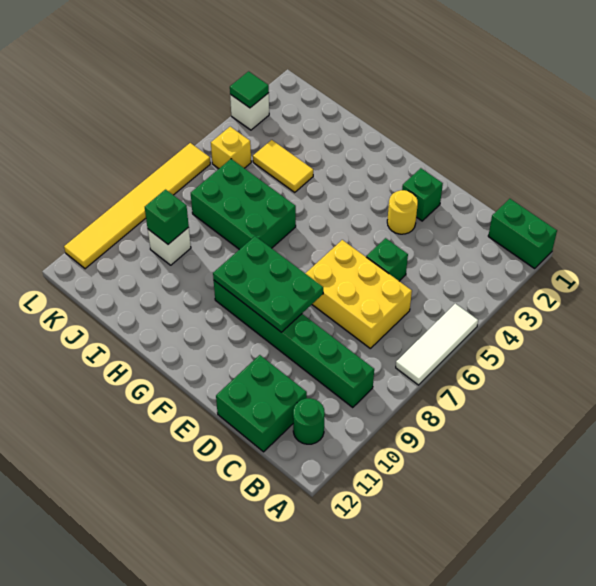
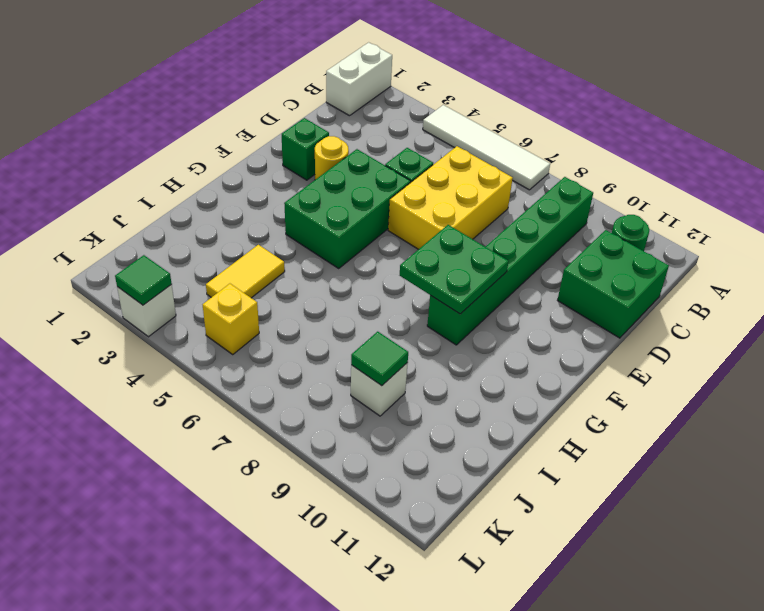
green 1x2 brick [488,199,557,269] -> white 1x2 brick [326,42,392,116]
white 1x3 tile [396,304,478,385] -> white 1x4 tile [423,105,550,190]
green 2x3 plate [213,236,323,332] -> green 2x2 plate [400,225,509,314]
green 2x3 brick [191,159,296,250] -> green 2x3 brick moved to [284,149,411,268]
green 1x1 brick [145,190,189,244] -> green 1x1 tile [351,332,408,386]
yellow 1x6 tile [64,143,210,269] -> none

